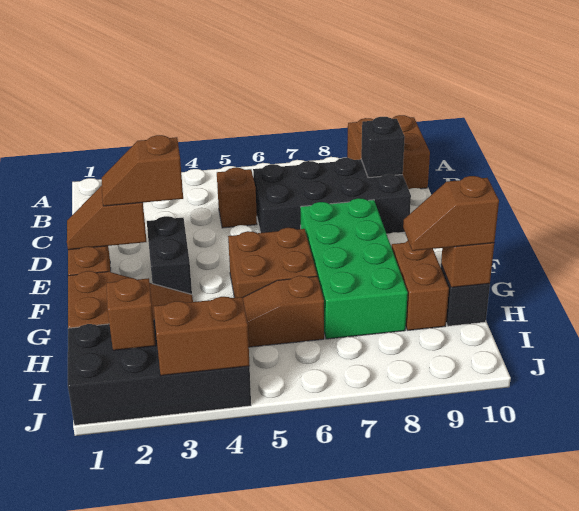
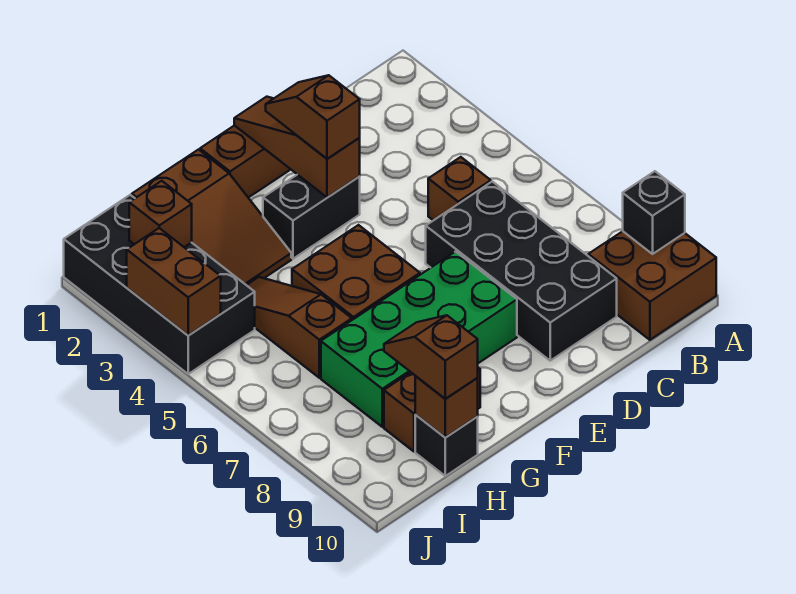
black 1x1 brick [361,117,405,178] -> black 1x1 brick moved to [623,171,685,254]
brown 1x2 slope [67,186,146,250] -> brown 1x3 slope [234,97,360,198]

